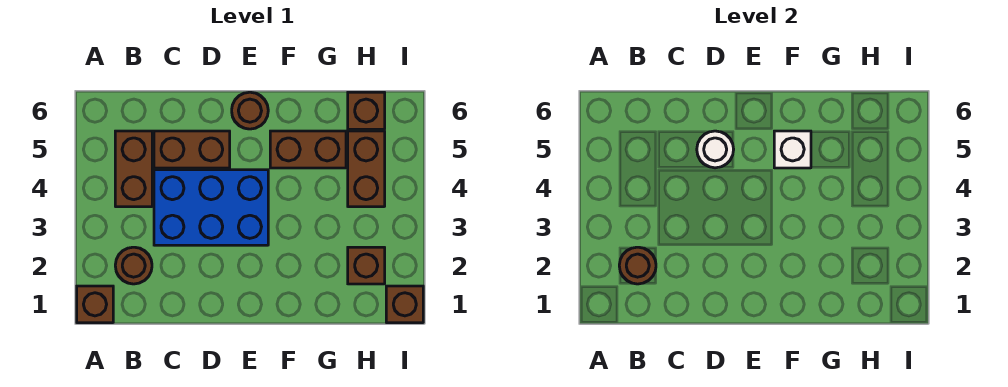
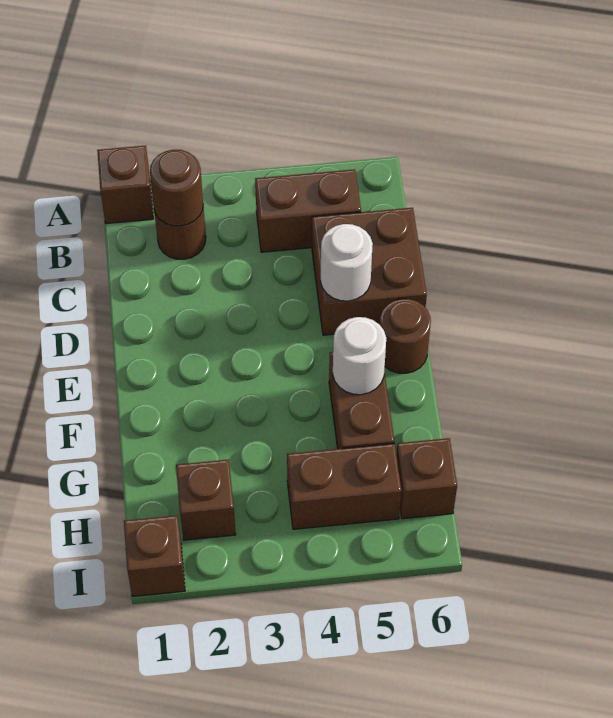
blue 2x3 brick [154,170,268,245] -> none
brown 1x2 brick [154,131,230,168] -> brown 2x2 brick [312,208,427,335]
white 1x1 brick [774,131,811,168] -> white 1x1 round brick [333,317,386,395]

